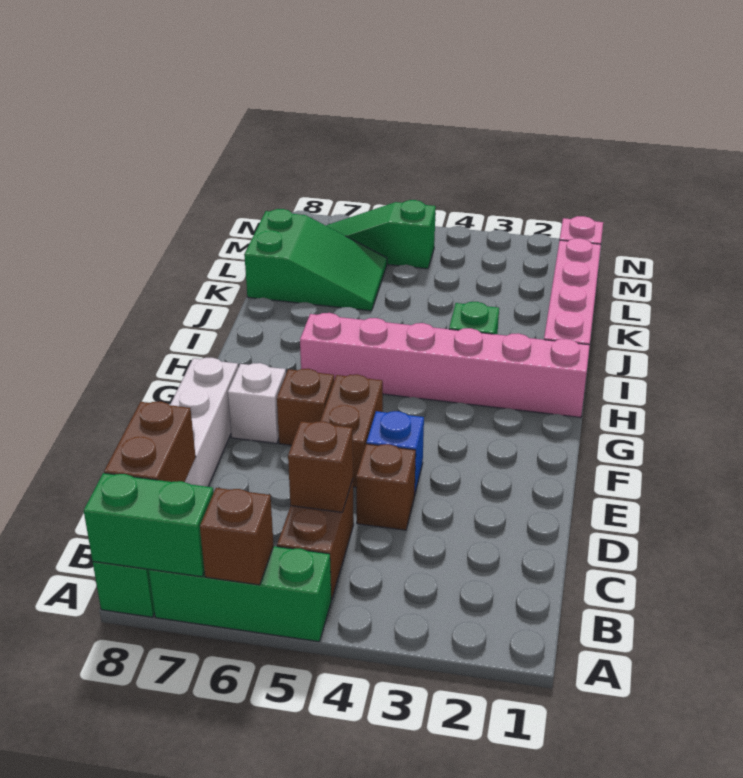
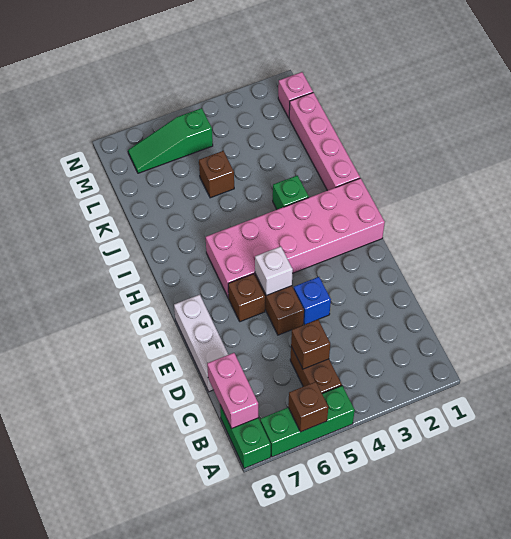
green 1x2 brick [84,473,214,577] -> none
brown 1x2 brick [104,402,196,482] -> pink 1x2 brick [207,353,258,429]
brown 1x1 brick [356,444,416,530] -> brown 1x1 brick moved to [199,151,234,198]
white 1x1 brick [228,363,286,444] -> white 1x1 brick moved to [255,246,293,296]
pink 1x6 brick [300,313,590,417] -> pink 2x6 brick [206,178,385,298]
green 2x3 slope [244,209,387,311] -> none

